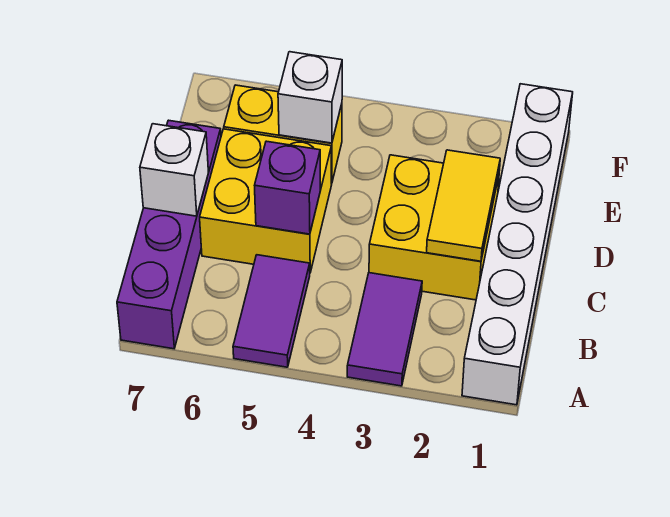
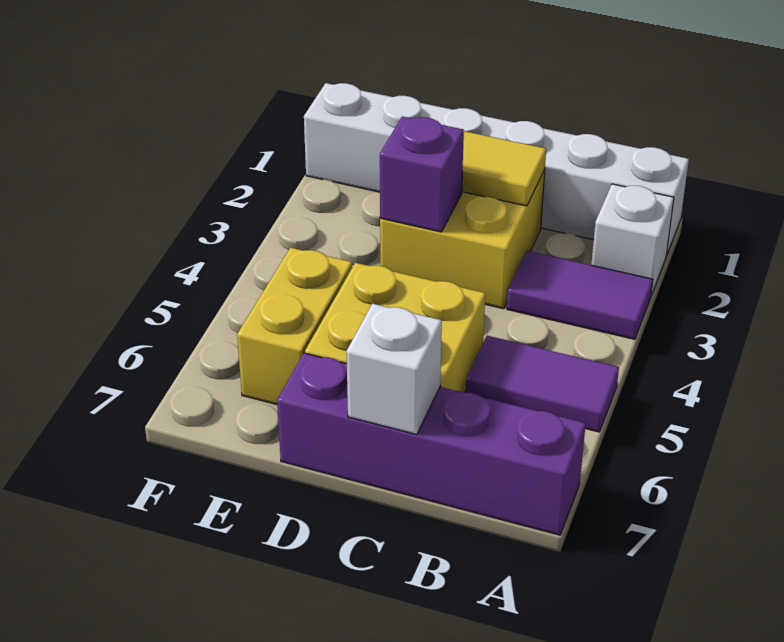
purple 1x1 brick [255,141,320,234] -> purple 1x1 brick moved to [380,117,464,232]
white 1x1 brick [278,52,342,143] -> white 1x1 brick moved to [591,184,674,296]

